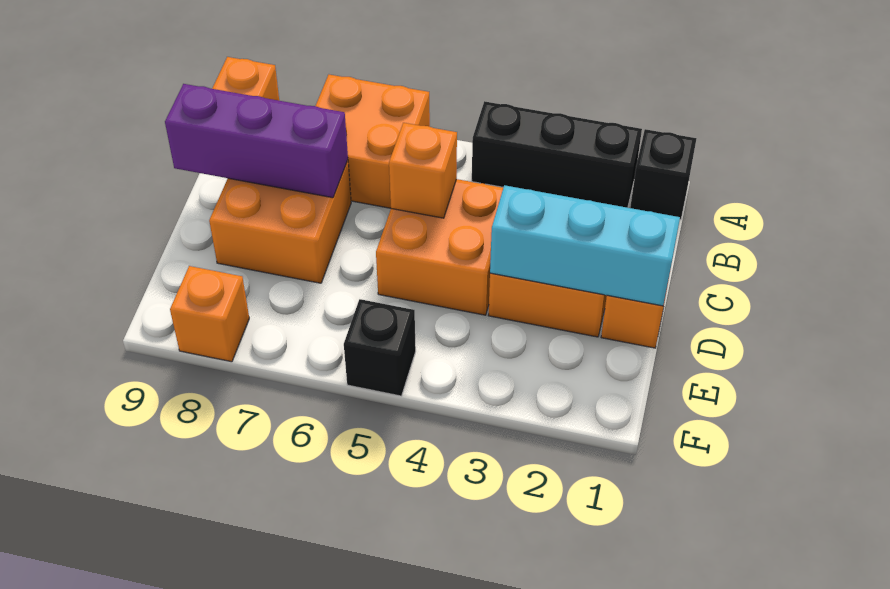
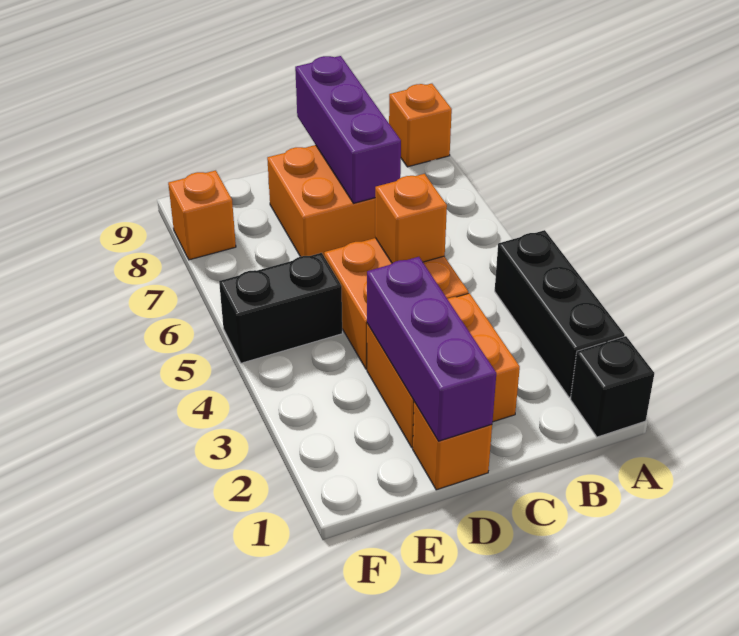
orange 2x2 brick [316,75,430,208] -> none
cyan 1x3 brick [490,185,680,306] -> purple 1x3 brick [367,257,496,441]
black 1x1 brick [344,299,416,396] -> black 1x2 brick [219,253,342,363]

